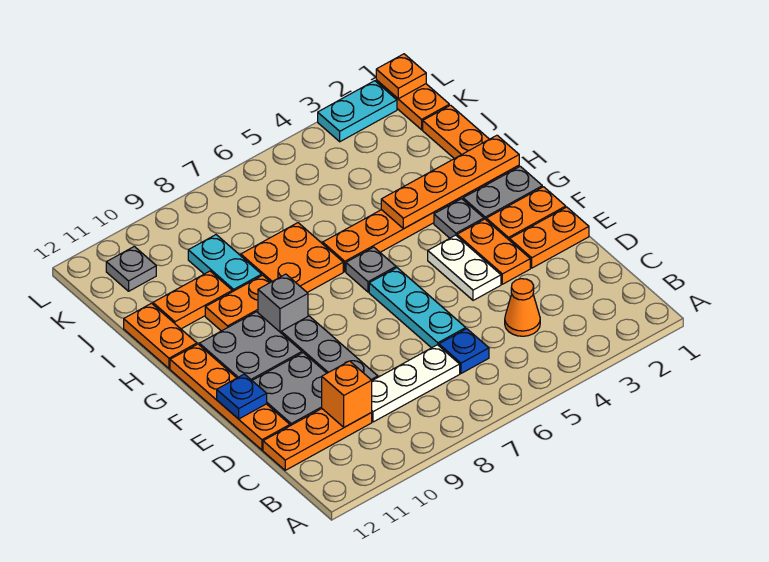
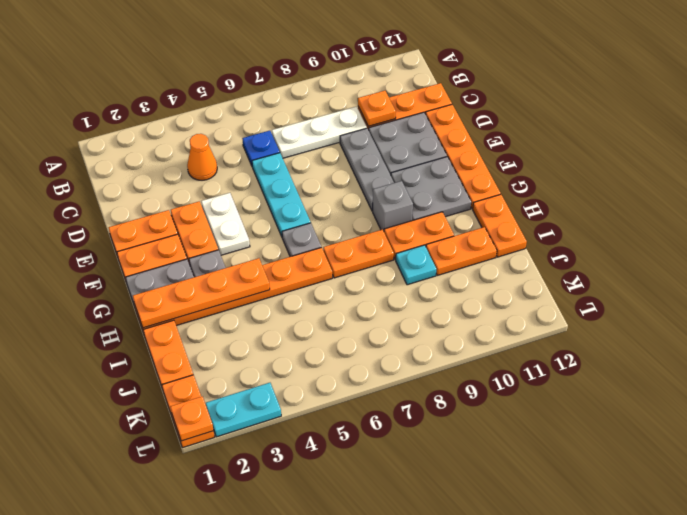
orange 1x1 brick [322,361,372,427] -> orange 1x1 plate [358,91,396,126]
blue 1x1 plate [217,374,267,419] -> none
orange 2x2 plate [241,223,343,292] -> orange 1x2 plate [323,230,394,278]
cyan 1x2 plate [188,235,262,292] -> cyan 1x1 plate [396,245,436,285]
grey 1x1 plate [106,246,156,291] -> none

